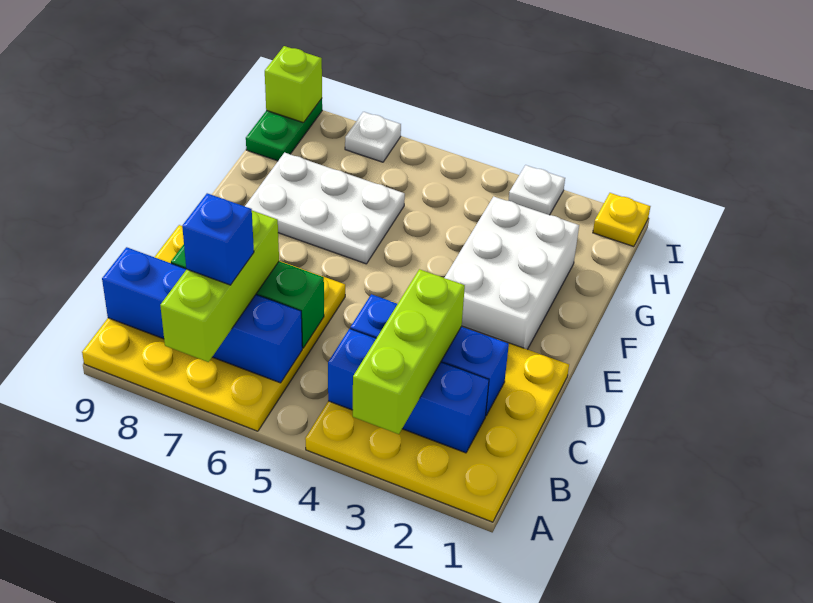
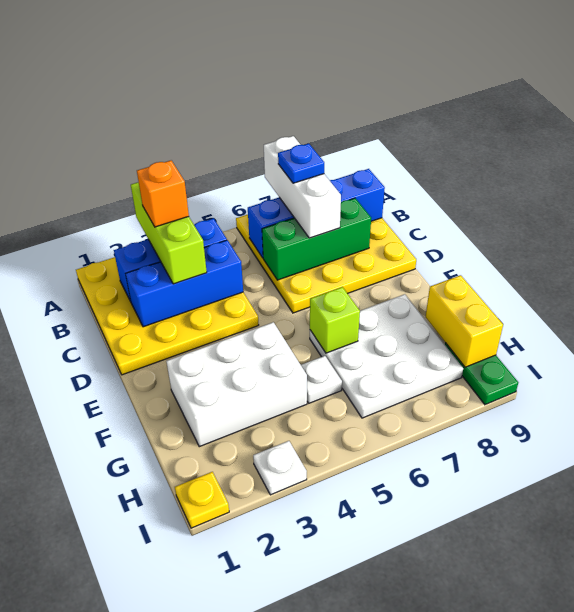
lime 1x3 brick [160,211,279,362] -> white 1x3 brick [264,136,341,238]
none -> orange 1x1 brick [137,161,189,227]
blue 1x1 brick [182,193,254,285] -> blue 1x1 plate [278,144,324,183]
white 2x3 brick [445,196,579,349] -> white 2x3 brick turned to [166,322,307,447]
white 2x3 plate [245,153,405,264] -> white 3x3 plate [310,294,463,418]
none -> yellow 1x2 brick [426,275,503,367]
white 1x1 plate [345,112,401,162] -> white 1x1 plate moved to [301,356,342,403]
lime 1x1 brick [265,46,322,123] -> lime 1x1 brick moved to [310,287,360,353]

